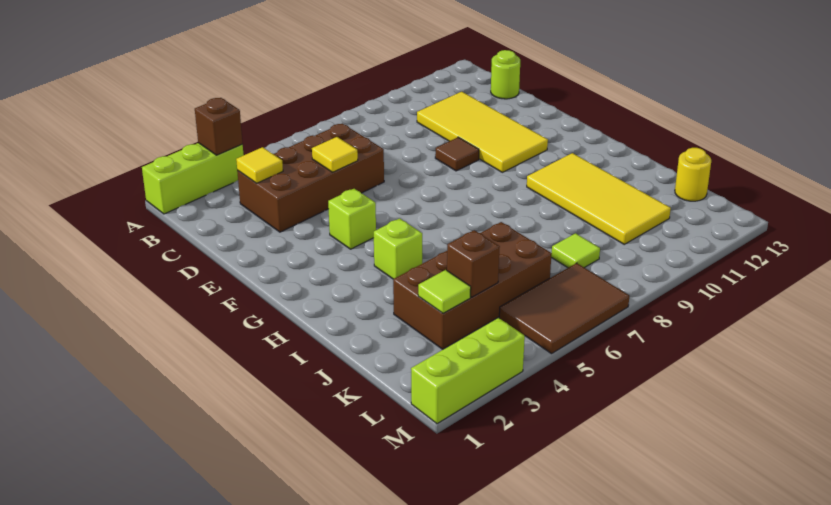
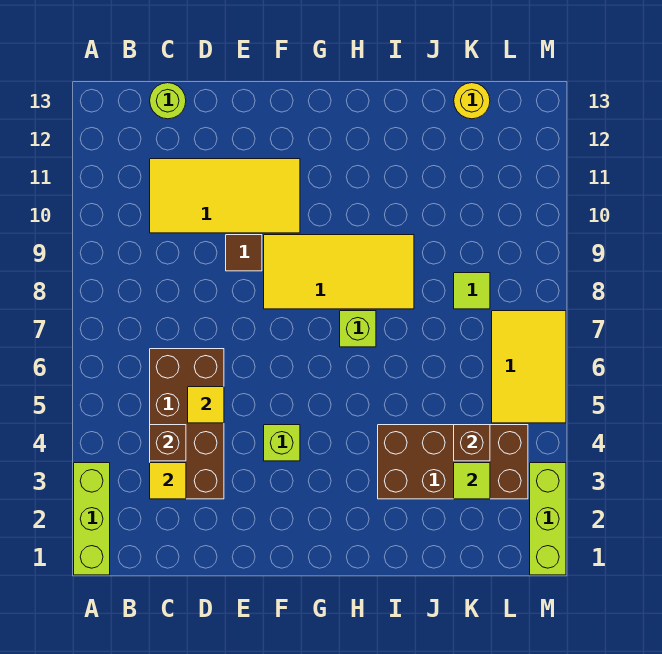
brown 1x1 brick [195,98,243,155] -> brown 1x1 brick moved to [150,425,186,461]
lime 1x1 brick [374,218,422,279] -> lime 1x1 brick moved to [340,311,376,347]
yellow 2x4 tile [527,153,671,244] -> yellow 2x4 tile moved to [264,235,414,309]
brown 2x4 brick [393,222,552,349] -> brown 2x4 brick turned to [378,425,528,499]
brown 2x3 tile [499,263,629,354] -> yellow 2x3 tile [492,311,566,423]

